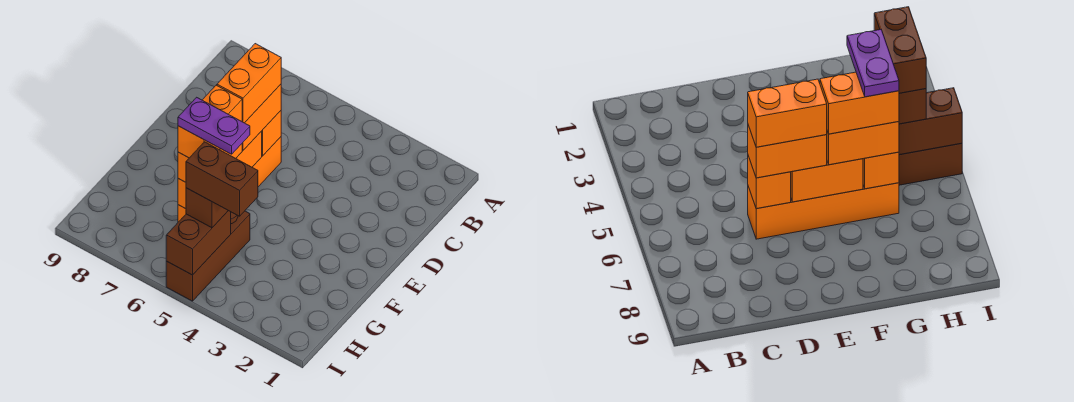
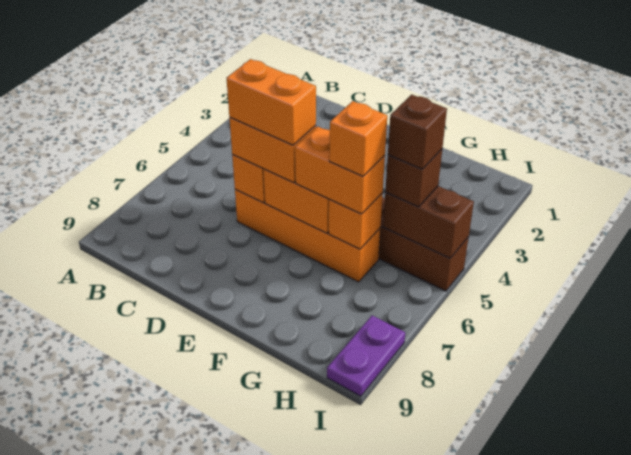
orange 1x2 brick [178,85,242,158] -> orange 1x1 brick [329,101,387,176]
purple 1x2 plate [178,97,250,154] -> purple 1x2 plate moved to [327,316,405,396]
brown 1x2 brick [186,142,258,216] -> brown 1x1 brick [388,95,447,169]

